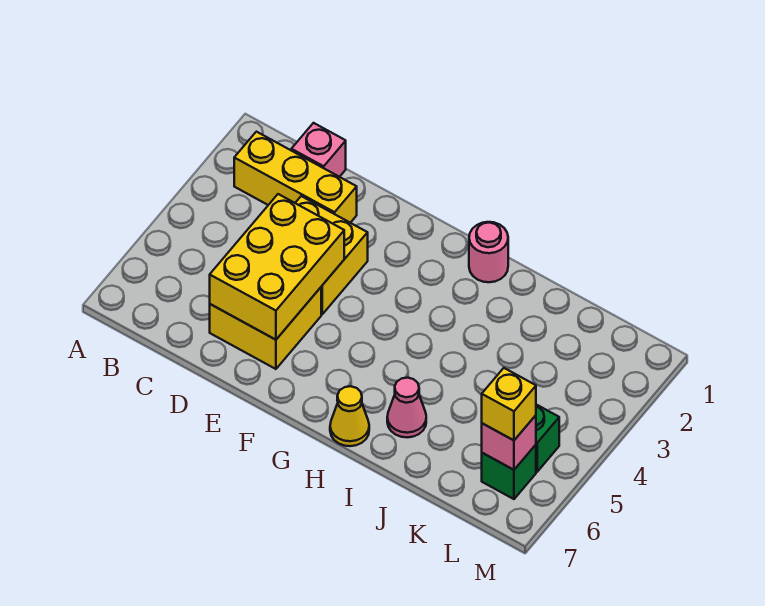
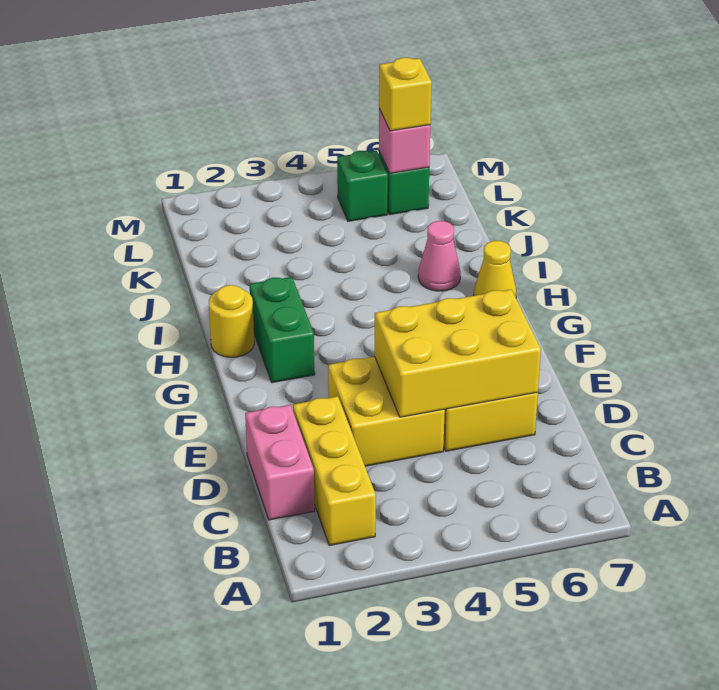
pink 1x1 brick [291,123,346,177] -> pink 1x2 brick [245,405,315,520]
none -> green 1x2 brick [250,277,315,383]
pink 1x1 round brick [469,222,508,282] -> yellow 1x1 round brick [209,285,254,357]

